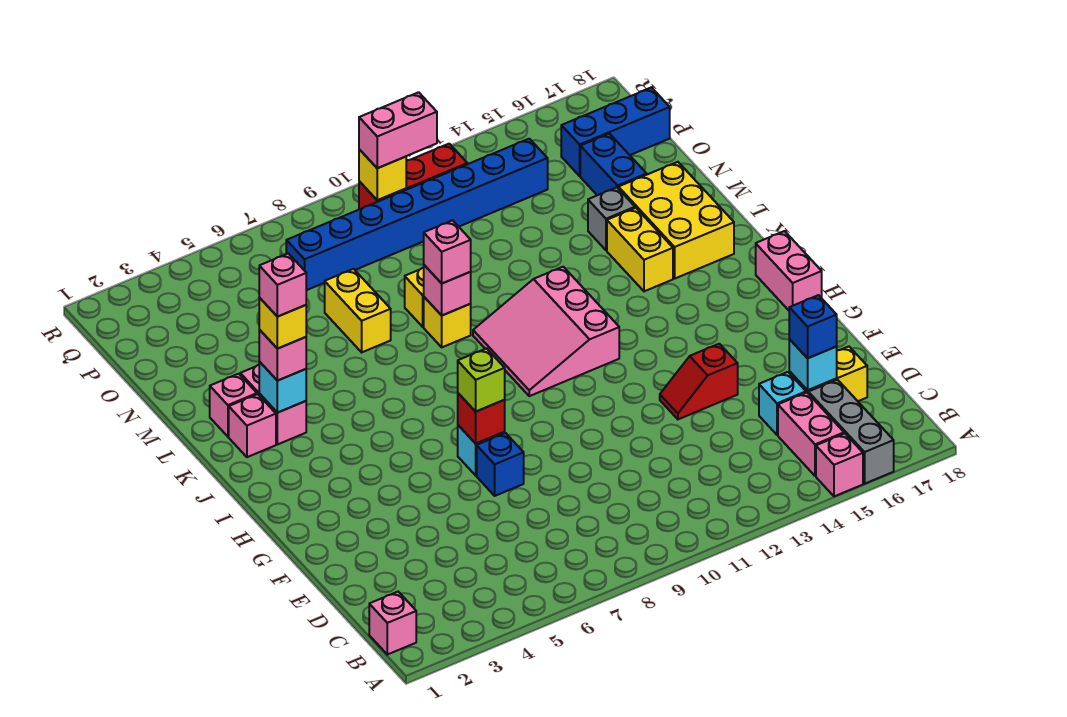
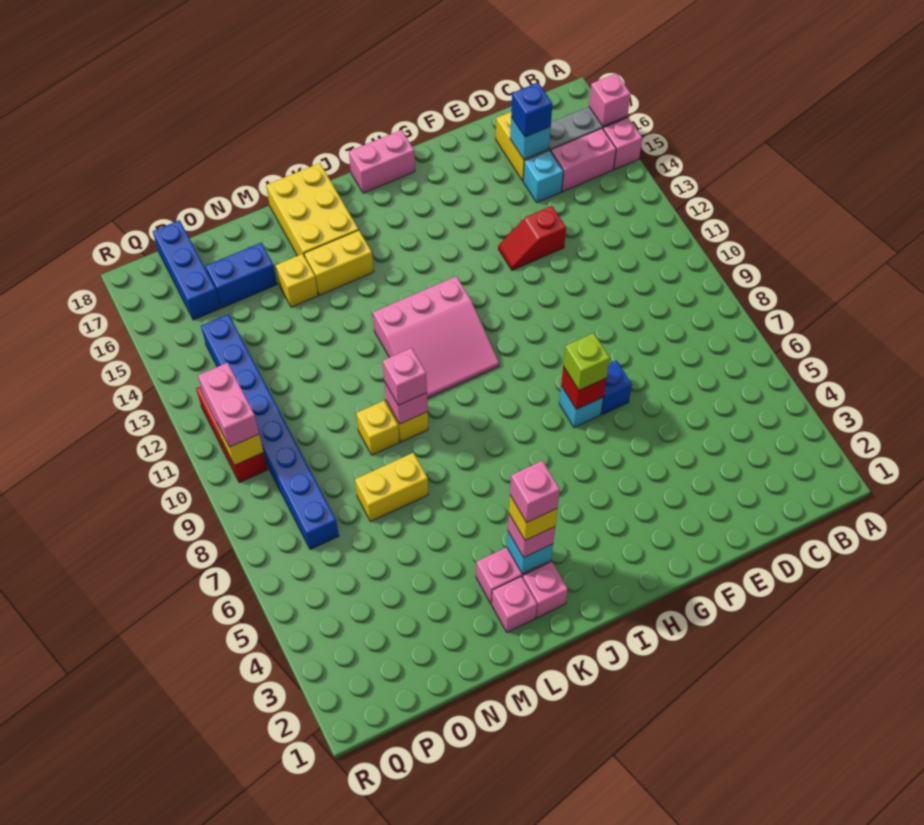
pink 1x1 brick [369,592,416,655] -> pink 1x1 brick moved to [589,73,631,126]
red 1x2 slope [660,344,738,419] -> red 1x2 slope turned to [498,206,566,270]
yellow 2x3 brick [618,162,734,278] -> yellow 2x3 brick turned to [266,163,359,256]
grey 1x1 brick [588,187,635,250] -> yellow 1x1 brick [276,254,318,307]

